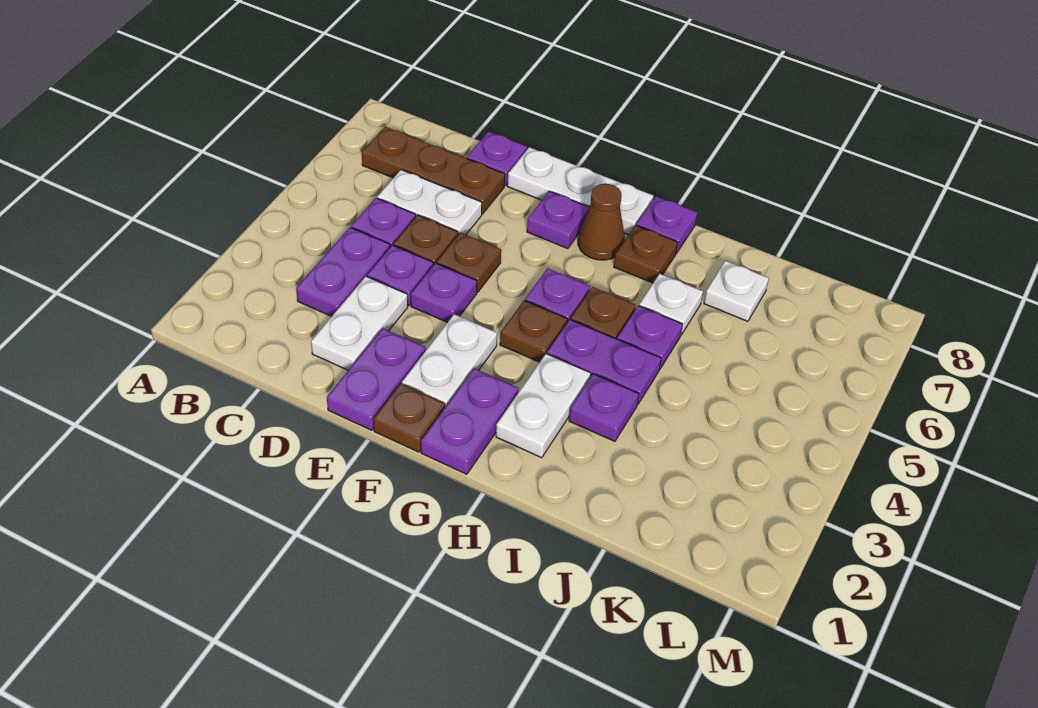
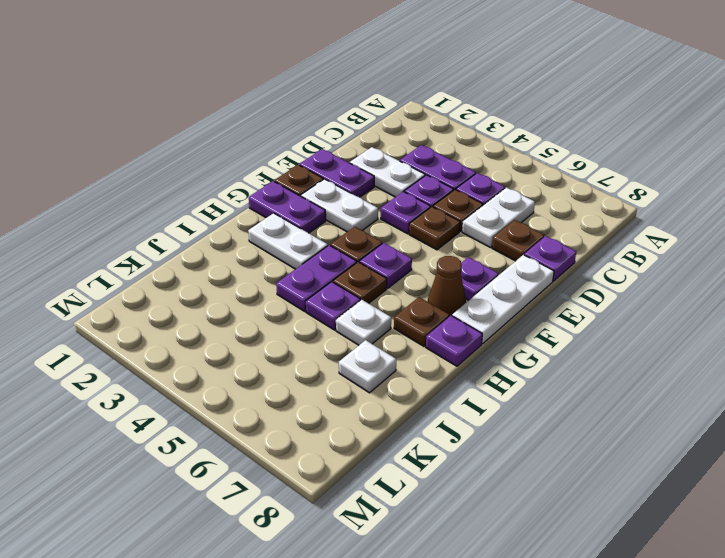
brown 1x3 plate [362,127,505,214] -> brown 1x1 plate [492,220,544,261]
purple 1x1 plate [569,374,639,441] -> none

